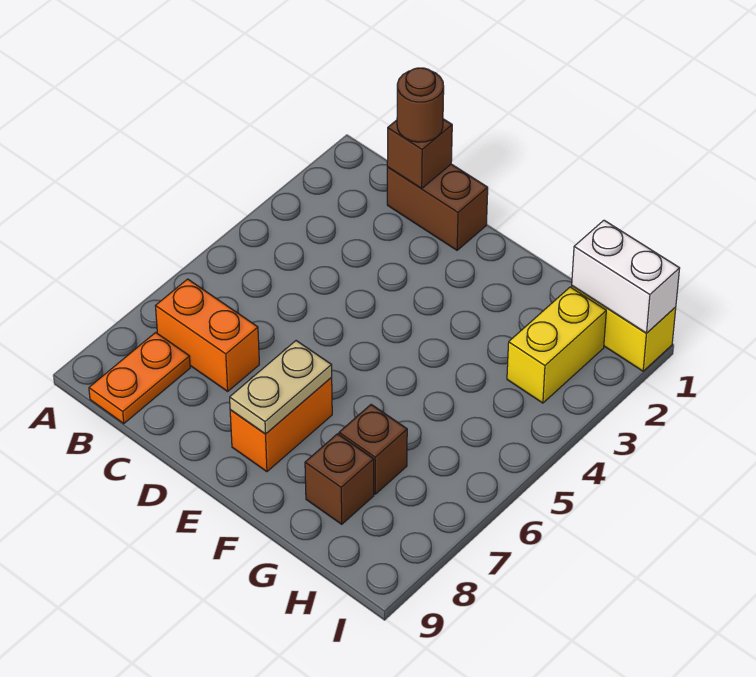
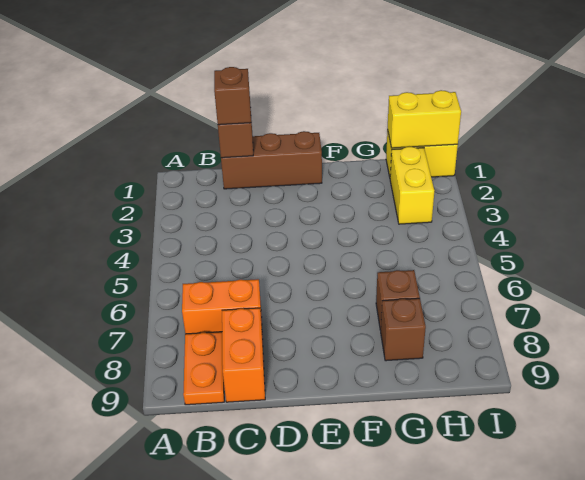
brown 1x2 brick [387,164,488,250] -> brown 1x3 brick [221,131,322,189]
brown 1x1 round brick [397,68,444,142] -> brown 1x1 brick [214,67,251,125]
orange 1x2 brick [230,378,332,472] -> orange 1x2 brick moved to [222,308,265,402]
tan 1x2 plate [230,341,332,434] -> none
white 1x2 brick [572,220,680,333] -> yellow 1x2 brick [388,90,461,148]

